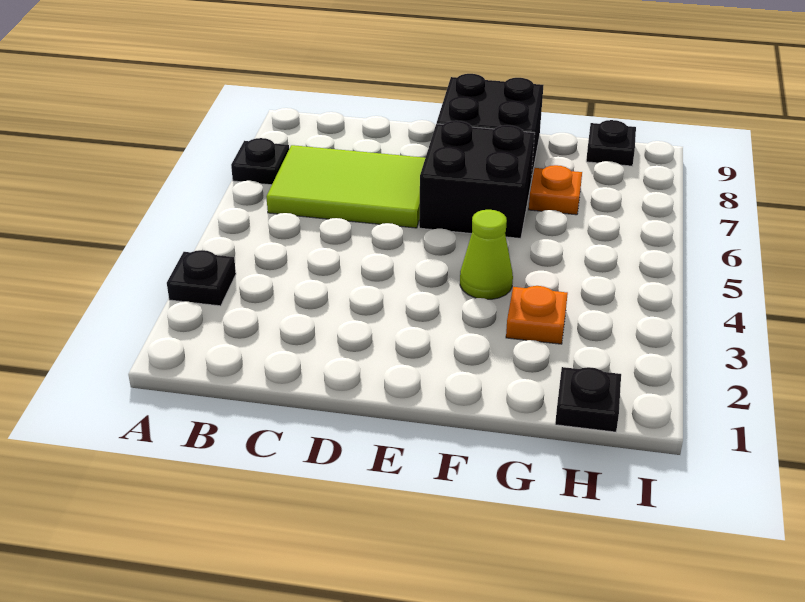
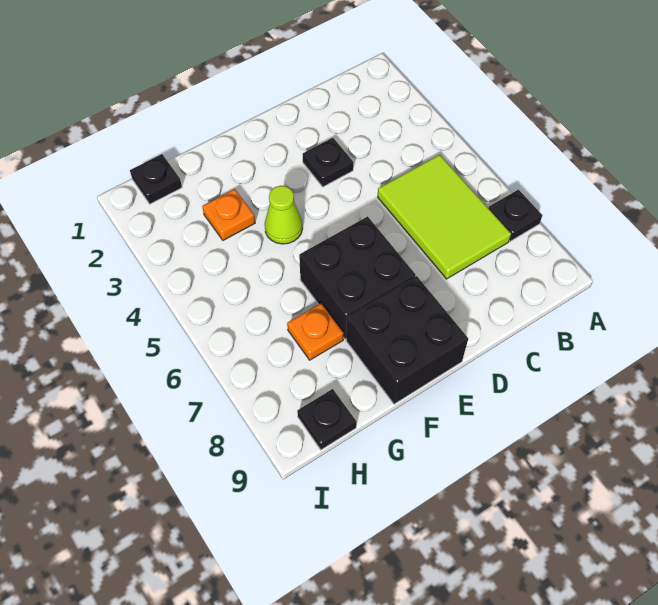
black 1x1 plate [167,250,236,306] -> black 1x1 plate moved to [303,138,353,187]
lime 2x3 tile [266,145,425,228] -> lime 2x3 tile turned to [378,155,511,279]

